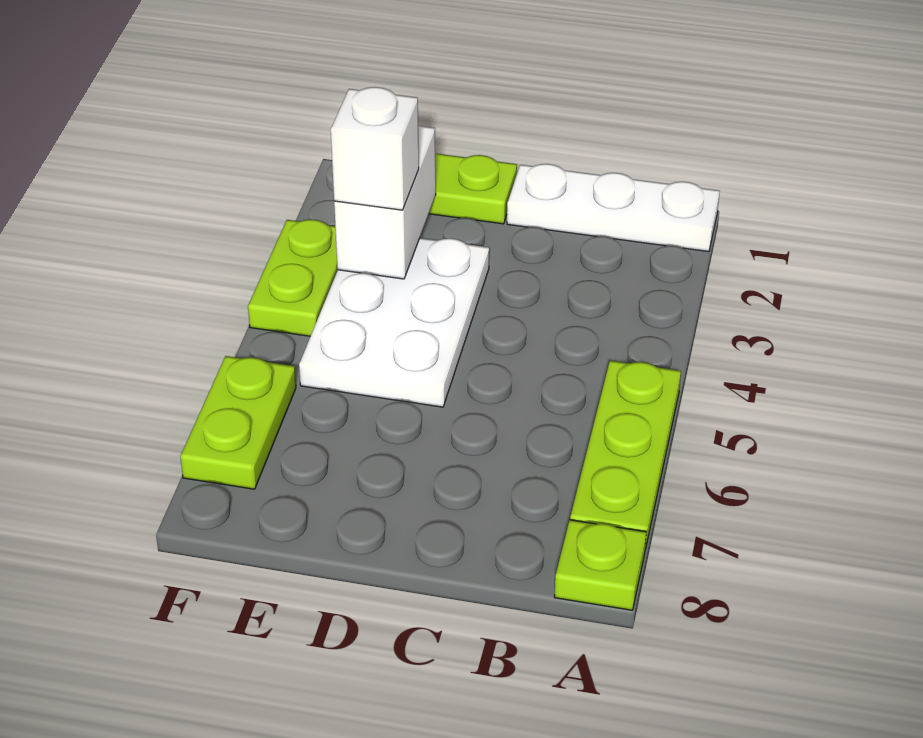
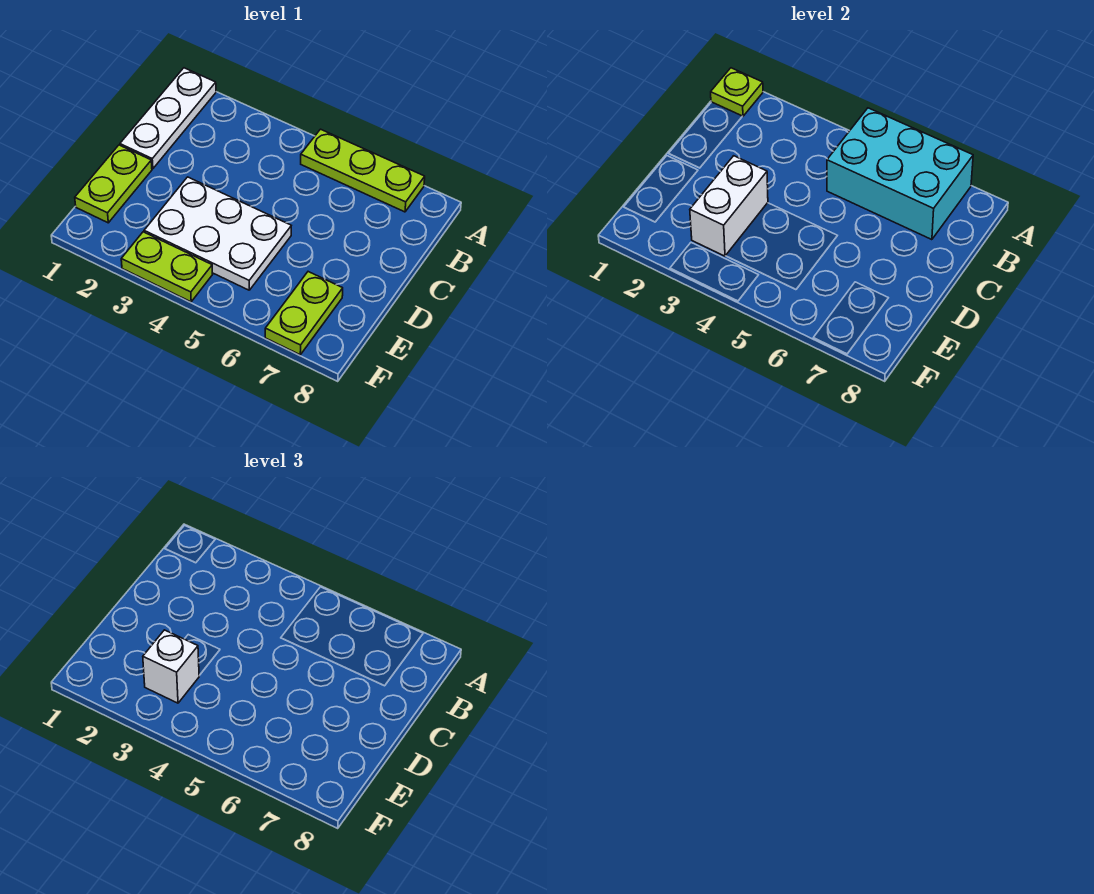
none -> cyan 2x3 brick [827,108,973,240]
lime 1x1 plate [554,520,646,610] -> lime 1x1 plate moved to [711,68,763,116]
white 1x2 brick [334,126,436,279] -> white 1x2 brick turned to [690,156,768,256]
lime 1x2 plate [180,356,296,489] -> lime 1x2 plate turned to [265,272,343,355]

